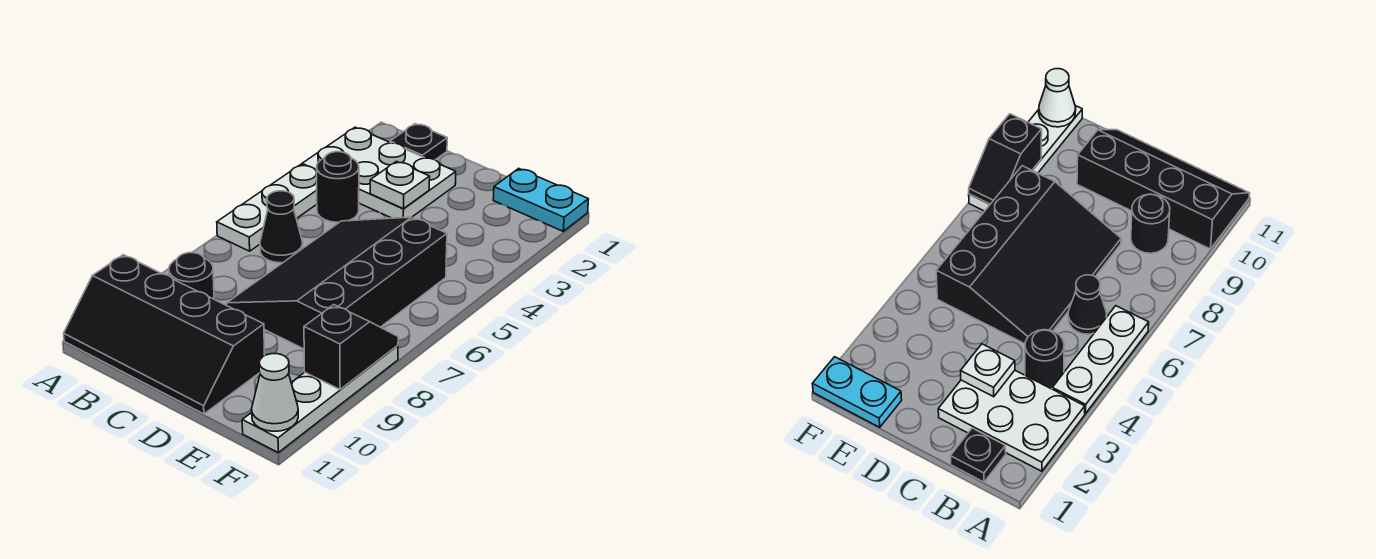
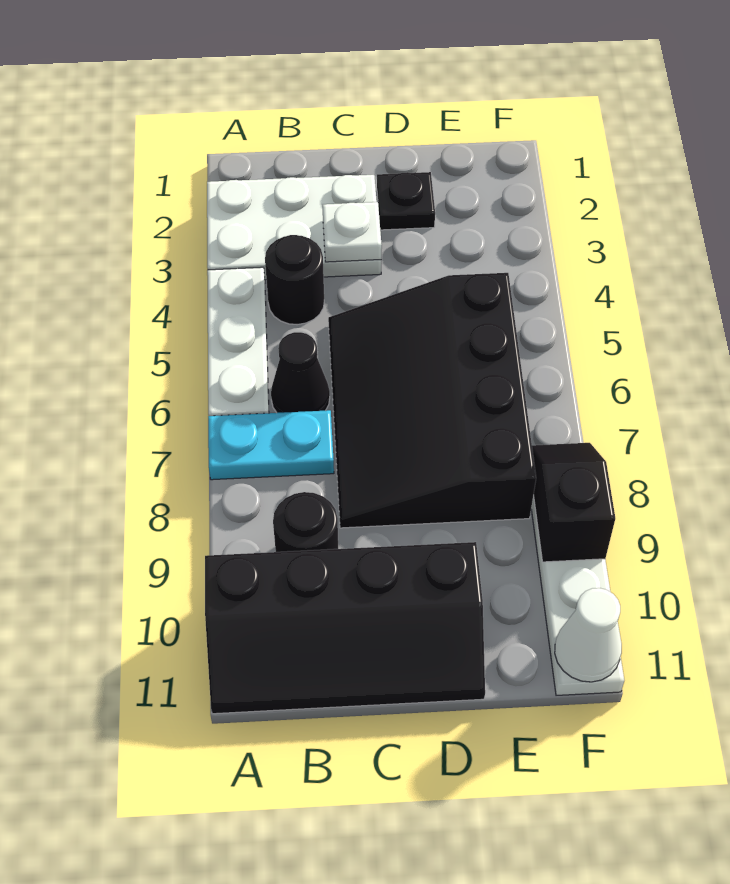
black 1x1 plate [390,124,447,160] -> black 1x1 plate moved to [377,172,435,230]
cyan 1x2 plate [493,168,588,231] -> cyan 1x2 plate moved to [208,410,334,480]

